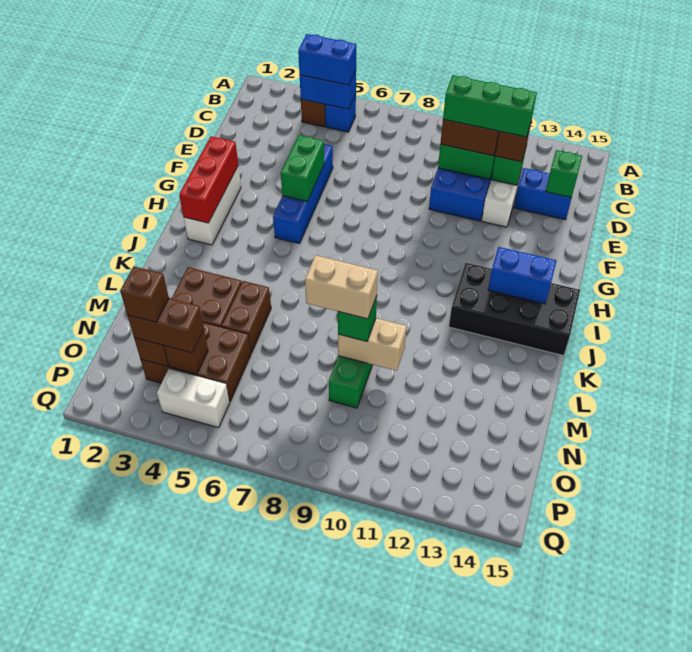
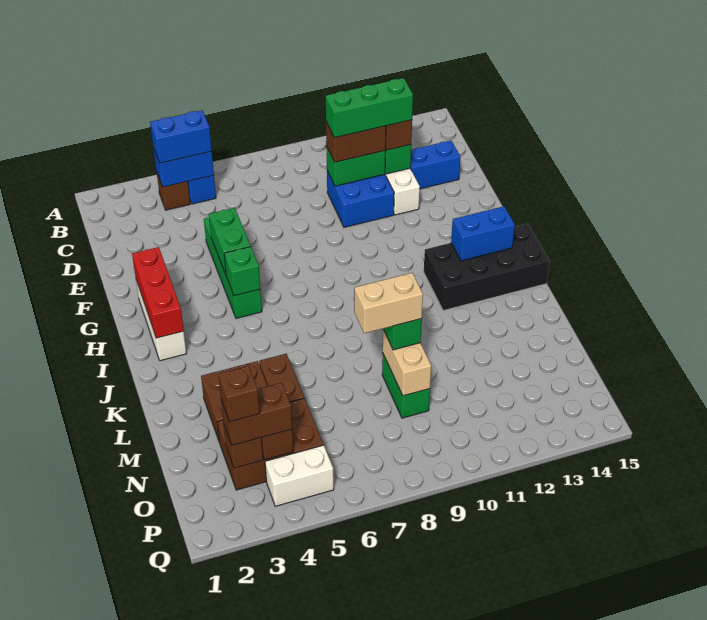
green 1x1 brick [546,150,582,198] -> green 1x1 brick moved to [224,247,260,296]
blue 1x4 brick [273,144,333,244] -> green 1x4 brick [204,218,262,318]
tan 1x2 brick [338,318,407,371] -> tan 1x2 brick turned to [383,330,431,396]

